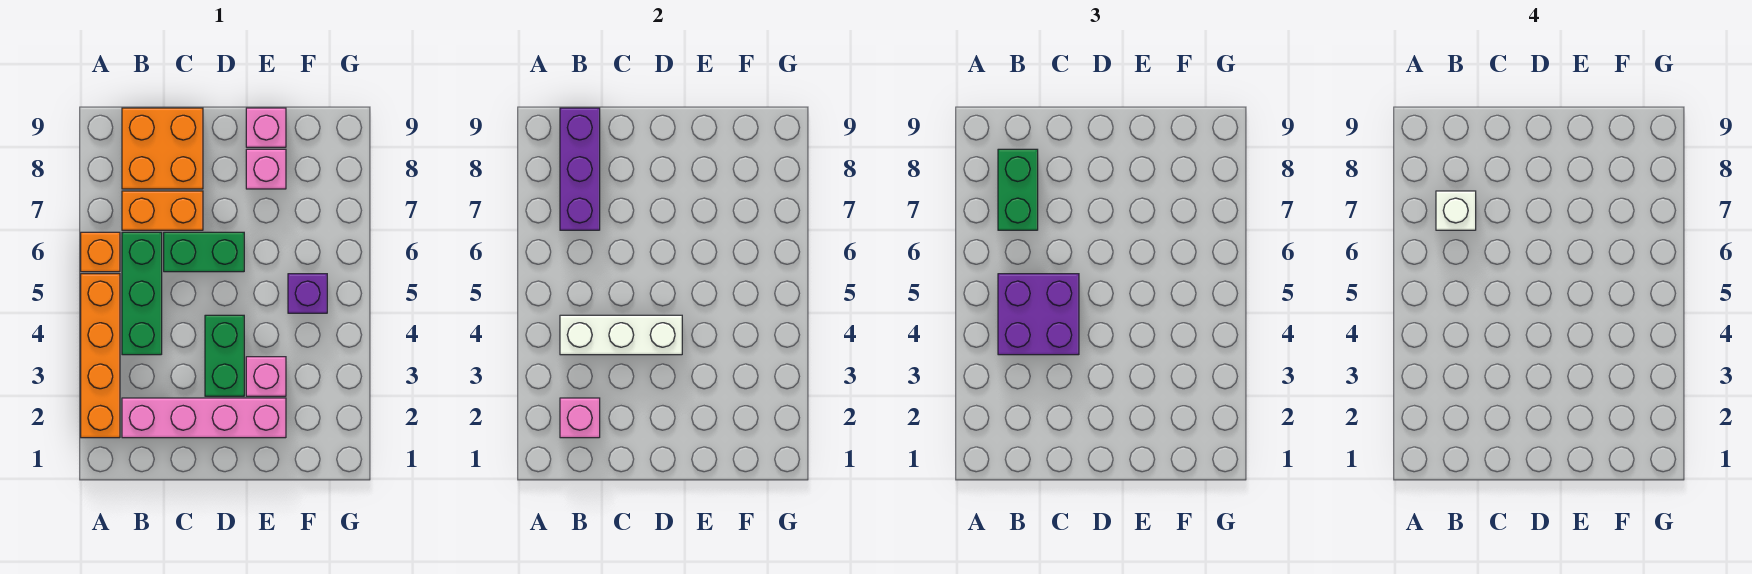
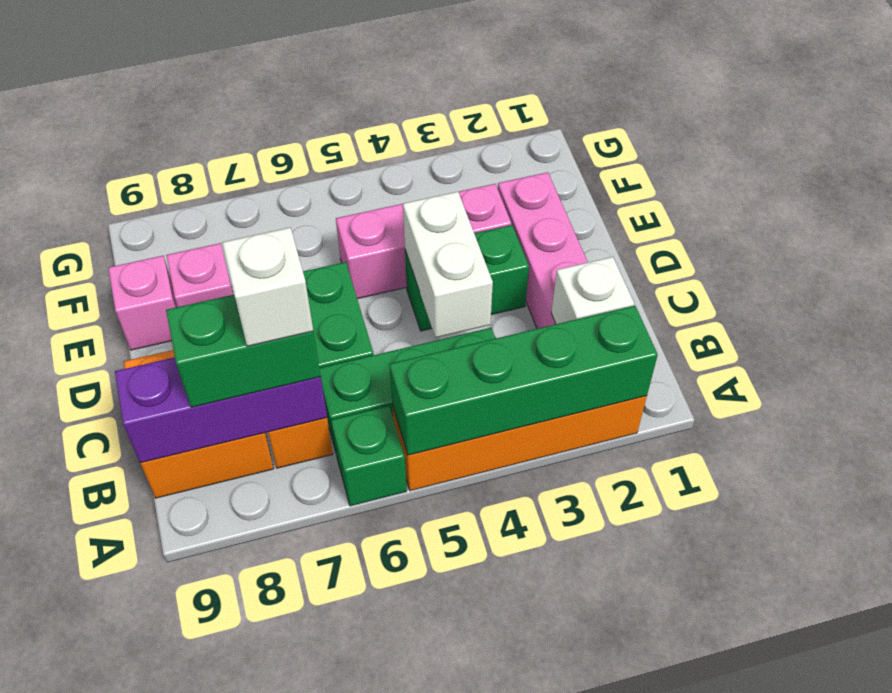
none -> green 1x4 brick [390,306,658,455]
orange 1x1 brick [81,232,120,272] -> green 1x1 brick [331,406,407,506]
pink 1x1 brick [560,398,600,438] -> white 1x1 brick [551,257,634,324]
white 1x3 brick [560,315,682,355] -> white 1x2 brick [403,192,493,338]
purple 2x2 brick [998,274,1079,355] -> none
pink 1x1 brick [246,357,286,396] -> pink 1x3 brick [336,184,511,299]
purple 1x1 brick [288,274,327,313] -> none

